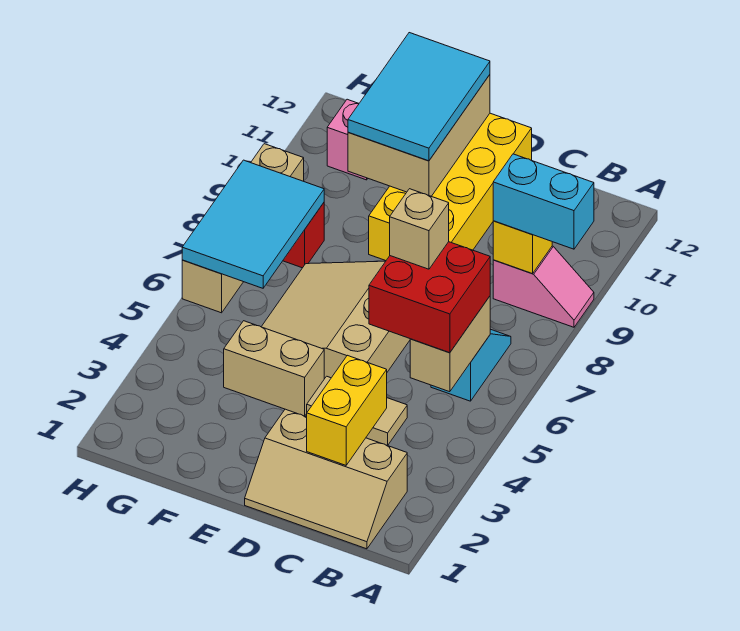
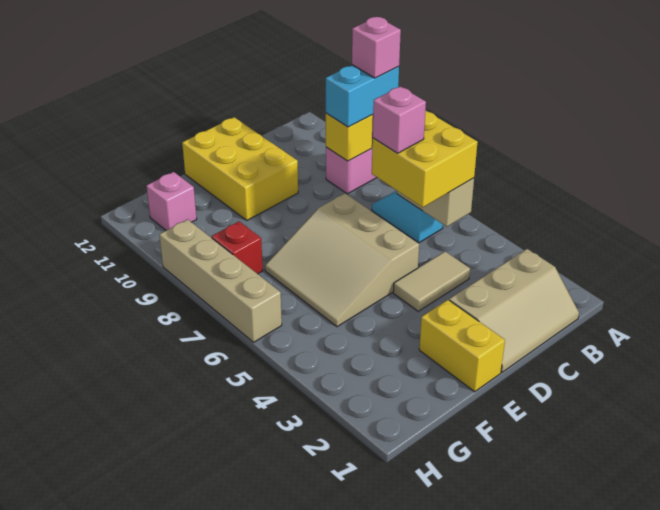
none -> pink 1x1 brick [352,17,401,78]
red 2x2 brick [369,242,490,353] -> yellow 2x2 brick [372,110,478,207]
yellow 1x2 brick [307,355,387,465] -> yellow 1x2 brick moved to [419,300,505,392]
tan 1x1 brick [390,189,449,269] -> pink 1x1 brick [373,86,426,153]
yellow 2x4 brick [369,113,532,261] -> yellow 2x3 brick [182,117,298,220]
tan 1x2 brick [224,321,324,416] -> none
tan 2x3 brick [348,75,490,196] -> none
cyan 2x3 tile [348,33,490,161] -> none
cyan 2x3 tile [182,160,324,288] -> none

